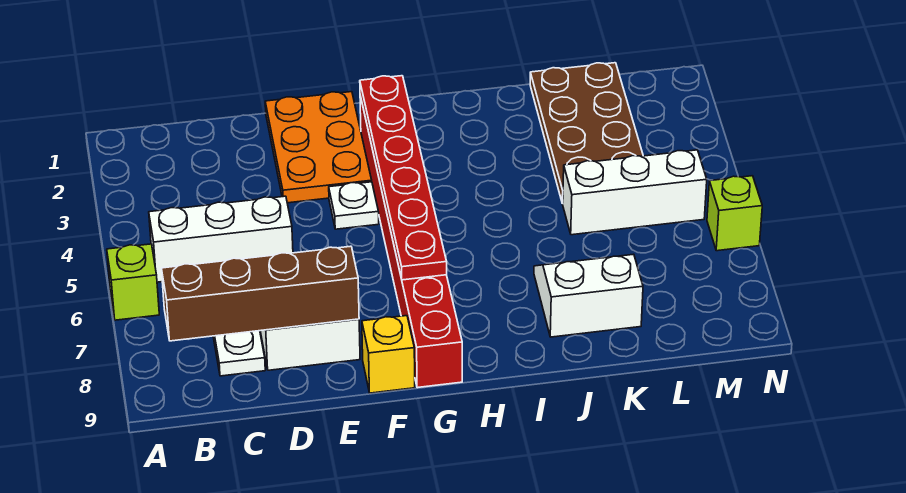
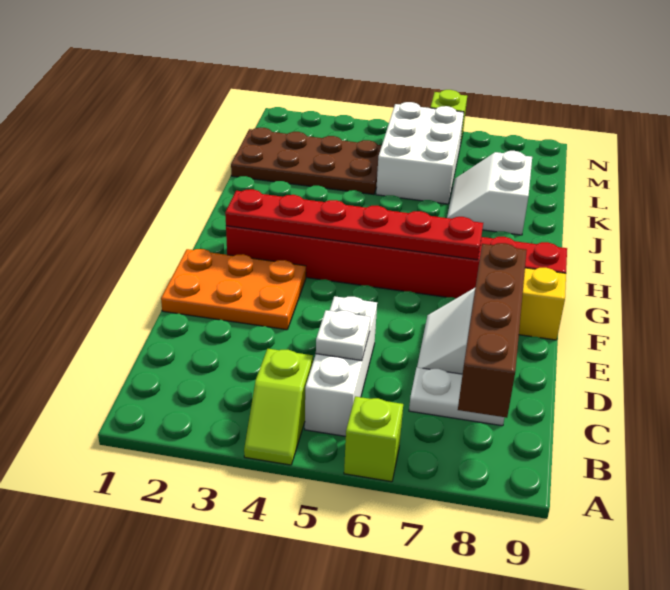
none -> lime 1x2 slope [244,349,313,465]
white 1x1 plate [329,182,379,229] -> white 1x1 plate moved to [316,310,370,361]
white 1x3 brick [562,150,707,235] -> white 2x3 brick [376,102,464,204]

